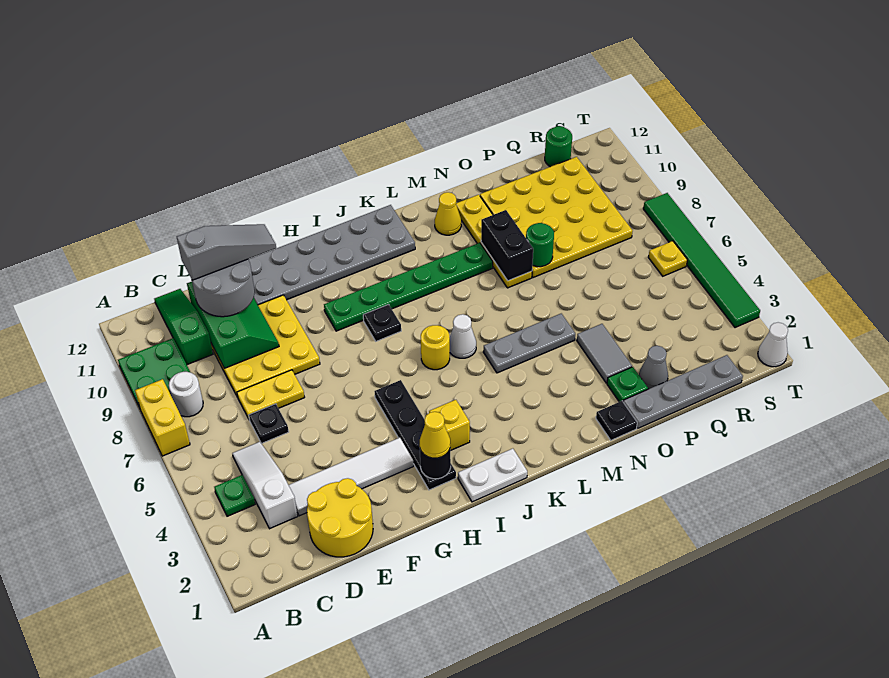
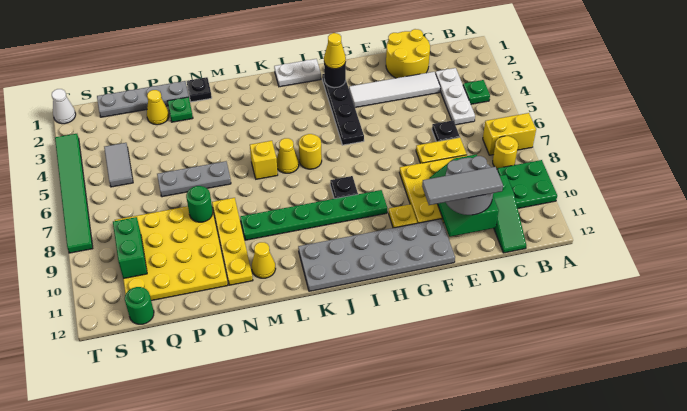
yellow 1x2 brick [135,379,190,456] -> yellow 1x2 brick turned to [483,113,536,155]
white 1x1 round brick [169,372,203,417] -> yellow 1x1 round brick [493,136,518,169]
white 1x3 slope [232,442,298,529] -> white 1x3 plate [435,68,475,125]
grey 1x3 slope [177,224,276,280] -> grey 1x3 tile [422,167,503,205]
yellow 1x1 brick [429,400,470,451] -> yellow 1x1 brick moved to [250,141,278,179]
white 1x1 cone [449,314,476,358] -> yellow 1x1 cone [277,138,299,173]
grey 1x3 plate [483,314,575,373] -> grey 1x3 plate moved to [157,161,231,197]
black 1x2 brick [481,210,533,281] -> none
grey 1x2 tile [577,324,632,383] -> grey 1x2 tile moved to [104,143,133,187]
grey 1x1 cone [639,346,668,389] -> yellow 1x1 cone [147,90,169,125]
none -> green 1x2 brick [113,217,147,279]
yellow 1x1 plate [648,241,687,276] -> yellow 1x1 plate moved to [389,204,417,228]

